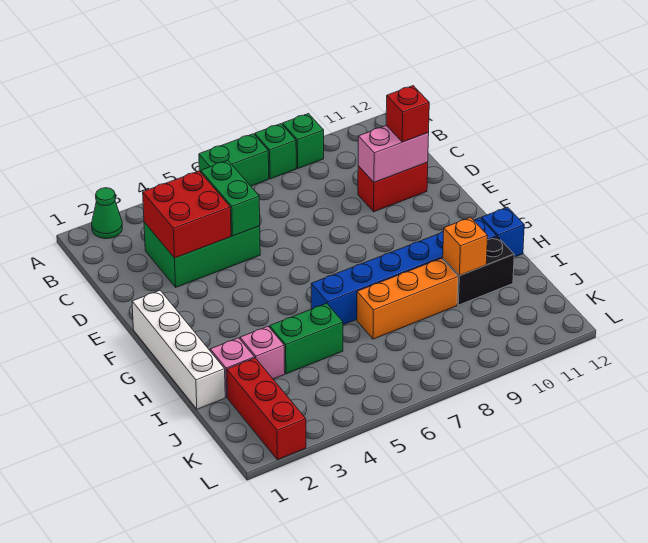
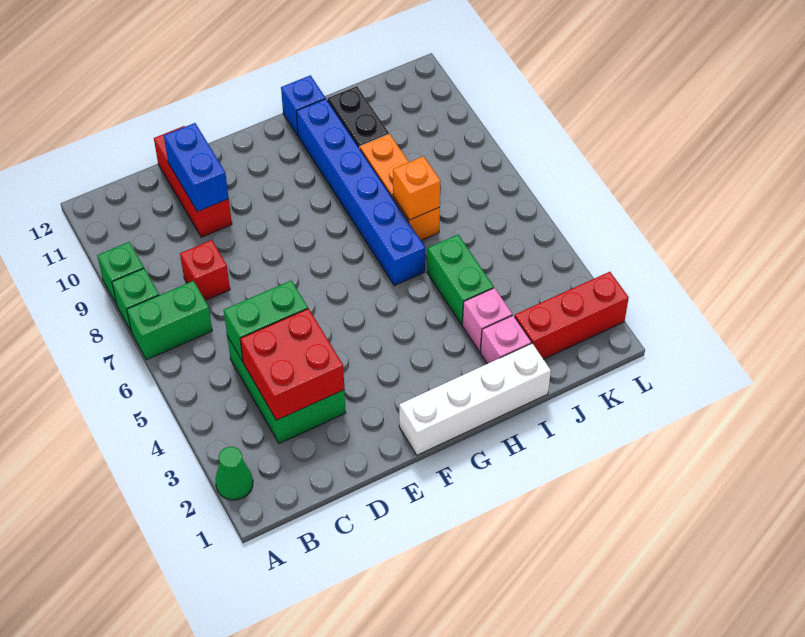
green 1x2 brick [199,134,269,186] -> green 1x2 brick turned to [127,281,212,360]
red 1x2 brick [358,162,428,212] -> red 1x3 brick [154,126,232,237]
pink 1x2 brick [358,125,429,182] -> blue 1x2 brick [164,123,229,212]
red 1x1 brick [386,86,429,142] -> red 1x1 brick moved to [180,240,230,301]
orange 1x1 brick [443,217,488,276] -> orange 1x1 brick moved to [393,156,441,220]

